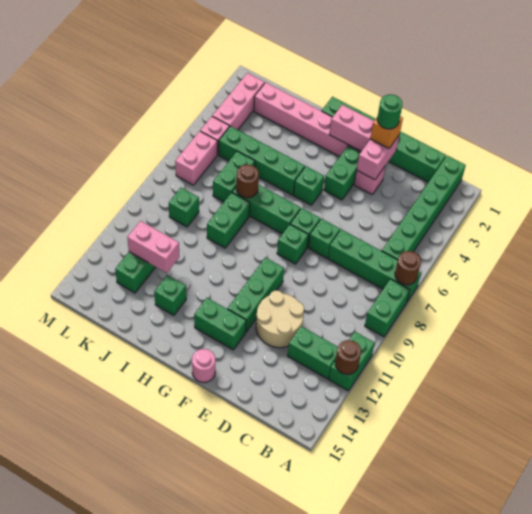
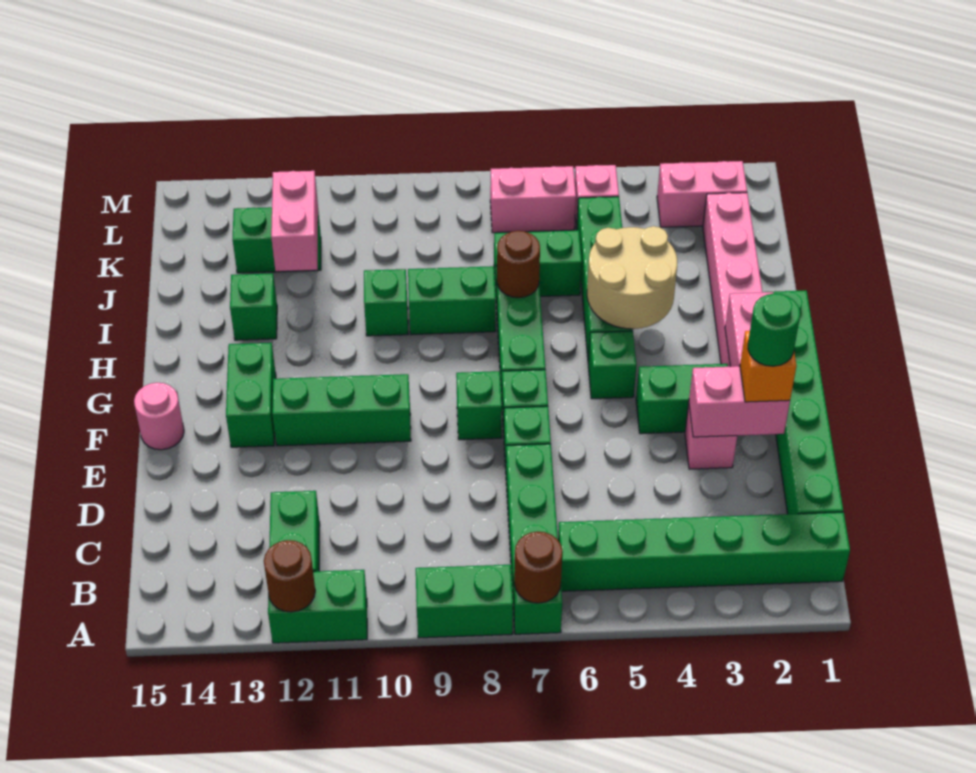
tan 2x2 round brick [256,290,304,348] -> tan 2x2 round brick moved to [587,226,677,329]
green 1x1 brick [169,188,199,227] -> green 1x1 brick moved to [364,269,408,336]
pink 1x3 brick [212,73,265,130] -> pink 1x2 brick [657,161,747,227]

